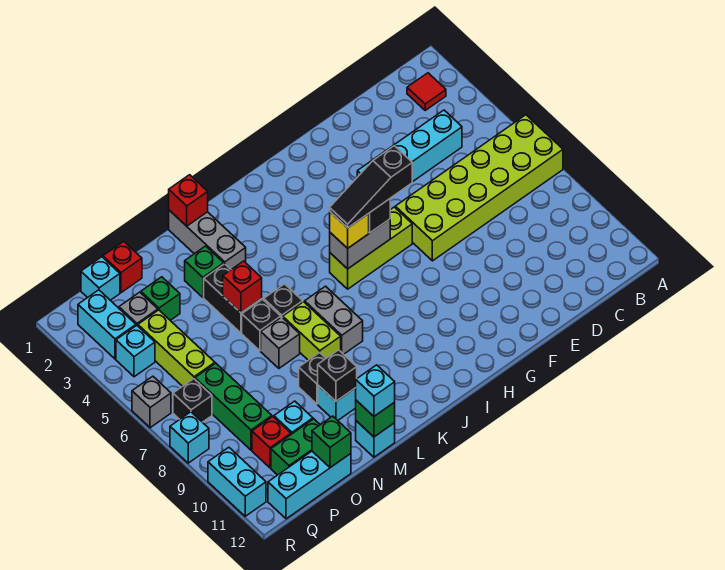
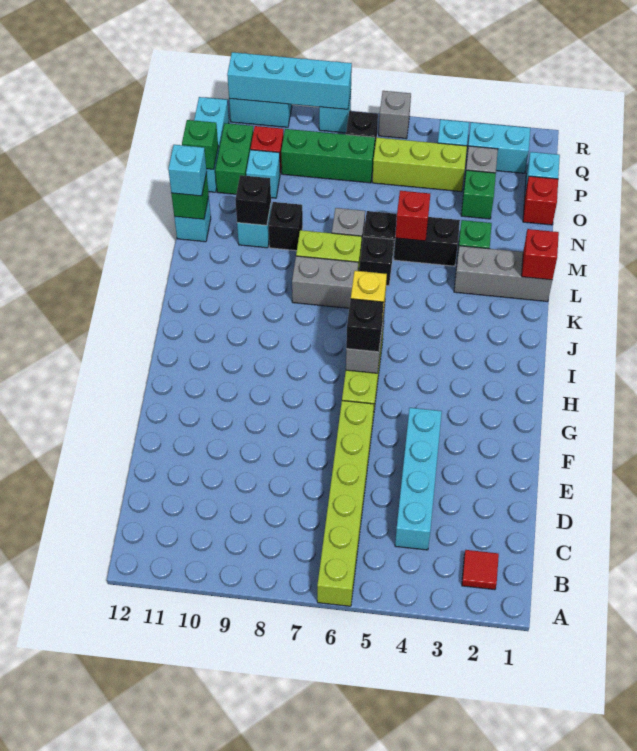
lime 2x6 brick [395,115,563,261] -> lime 1x6 brick [317,401,374,606]
black 1x3 slope [330,146,412,228] -> none
none -> cyan 1x4 brick [227,52,352,109]

